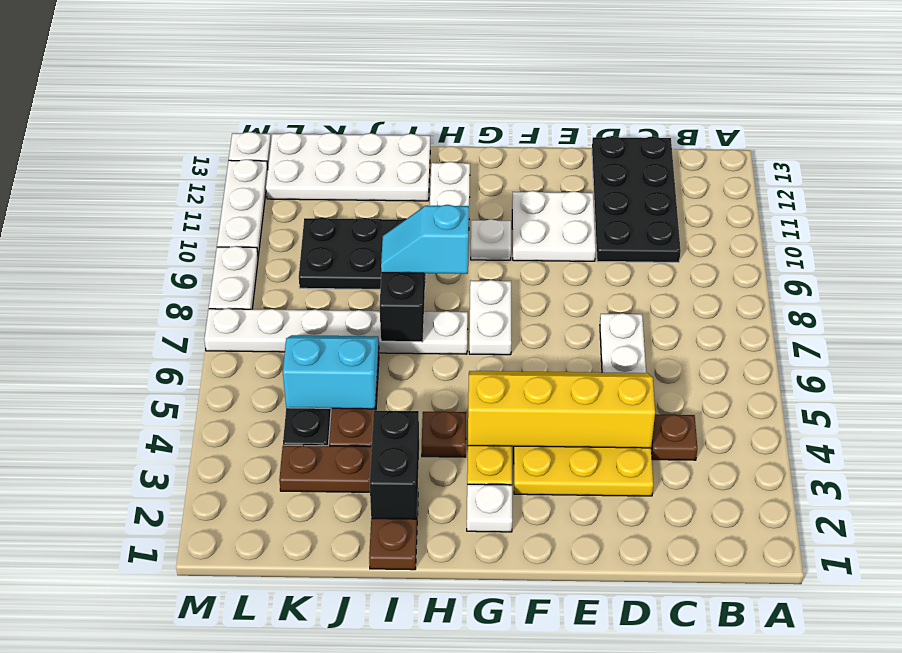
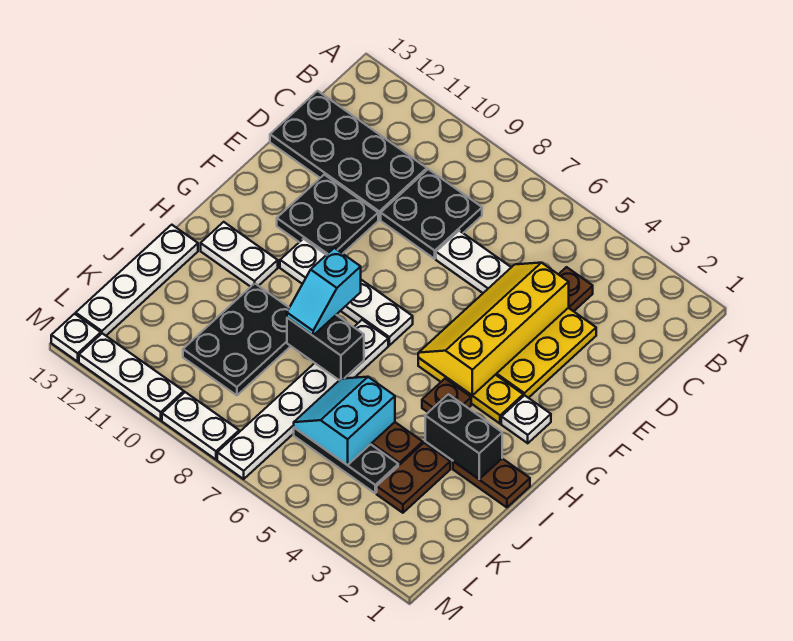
none -> black 2x2 plate [381,169,482,259]
white 2x2 plate [512,191,596,261] -> black 2x2 plate [277,175,378,255]
white 2x4 plate [266,132,430,201] -> white 1x4 plate [76,225,198,336]

